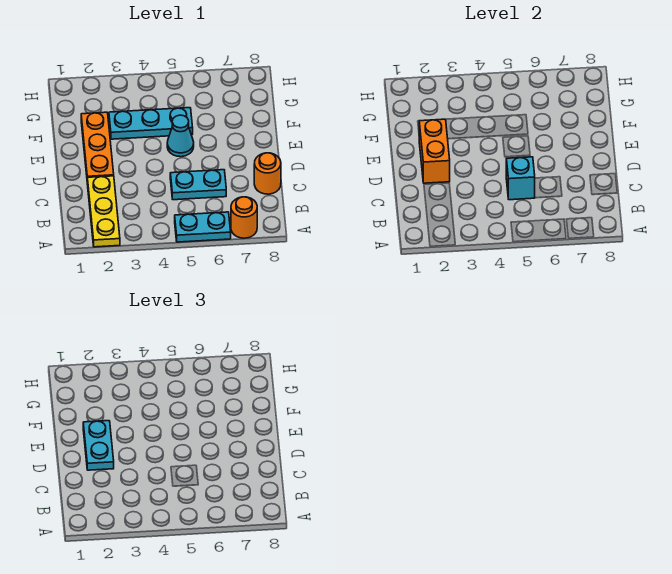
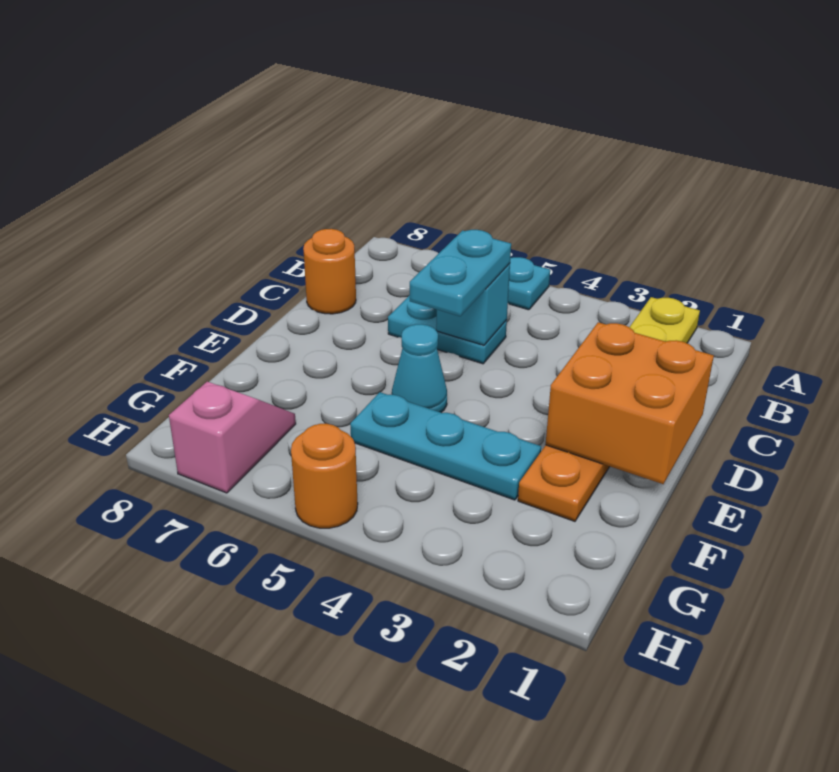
orange 1x1 round brick [231,197,257,238] -> orange 1x1 round brick moved to [291,424,358,528]
orange 1x2 brick [419,119,450,183] -> orange 2x2 brick [546,322,714,484]
cyan 1x2 plate [83,421,114,470] -> cyan 1x2 plate moved to [410,230,511,316]
none -> pink 1x2 slope [169,382,296,493]

